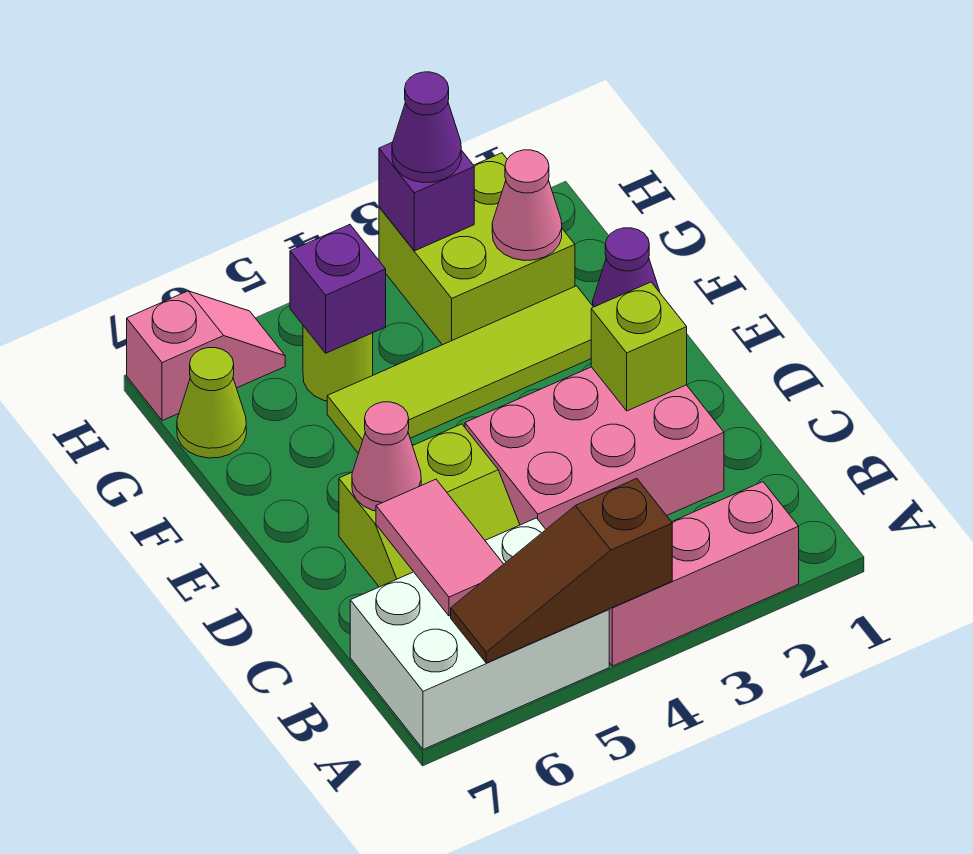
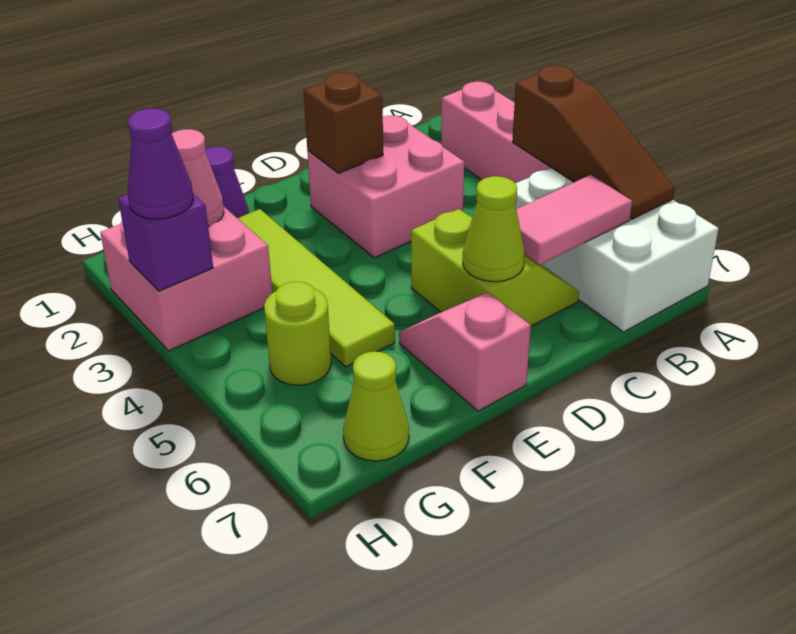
pink 2x3 brick [465,367,724,529] -> pink 2x2 brick [307,115,464,258]
lime 1x1 brick [591,282,687,411] -> brown 1x1 brick [304,73,383,173]
pink 1x1 cone [352,402,421,511] -> lime 1x1 cone [463,176,525,282]
lime 2x2 brick [379,153,575,345] -> pink 2x2 brick [100,207,272,351]
purple 1x1 brick [290,225,386,353] -> none
pink 1x2 slope [127,291,285,421] -> pink 1x2 slope moved to [399,292,531,411]

